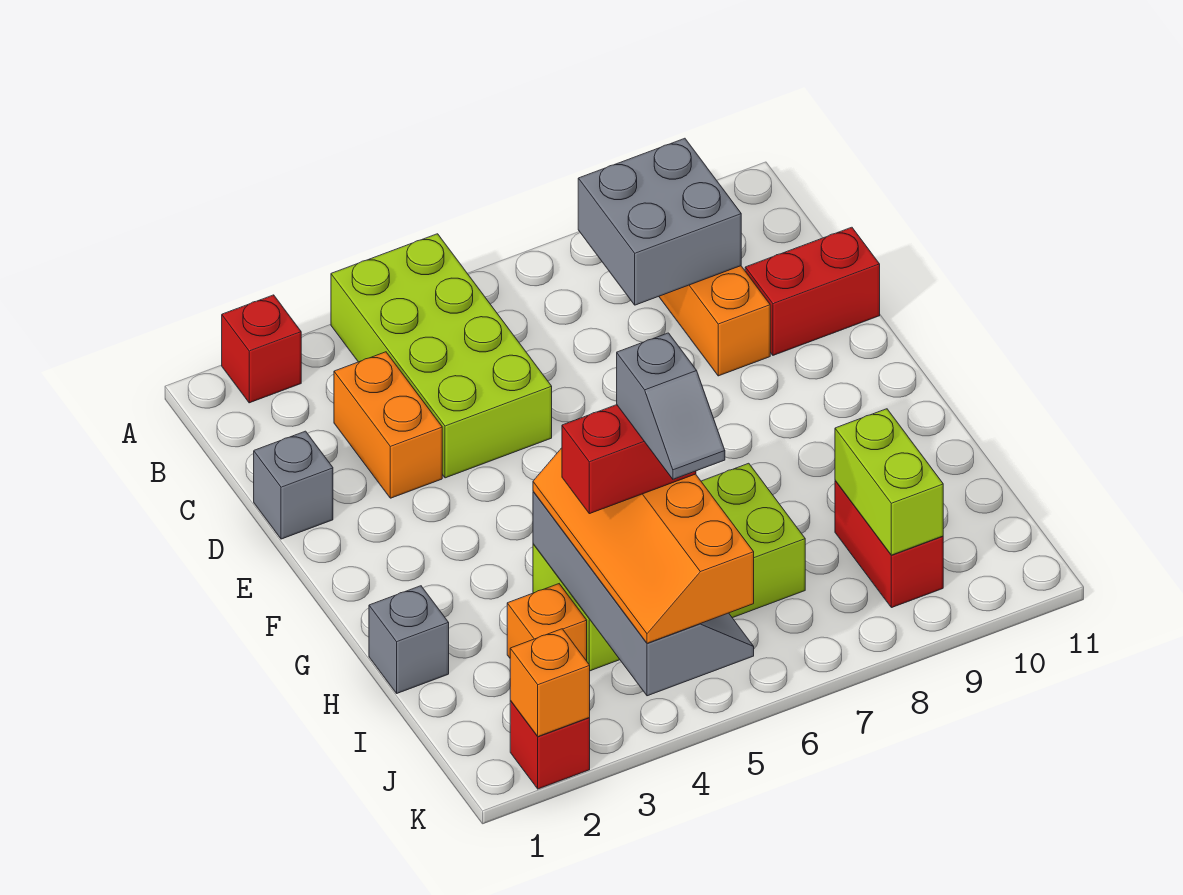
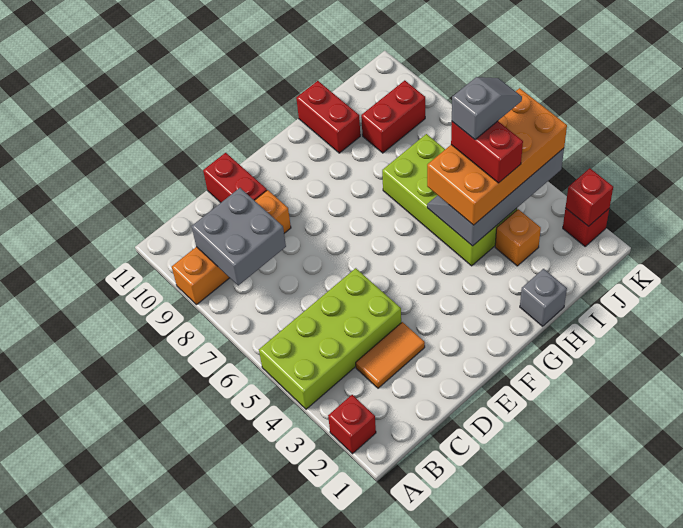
orange 1x2 brick [334,352,442,498] -> orange 1x2 tile [356,322,425,388]
grey 1x1 brick [254,431,333,539] -> none
orange 2x4 slope [533,448,754,643] -> orange 2x4 brick [427,88,567,225]
none -> red 1x2 brick [296,81,360,153]
lime 1x2 brick [835,409,943,555] -> none
orange 1x1 brick [510,629,590,737] -> red 1x1 brick [565,168,613,226]

